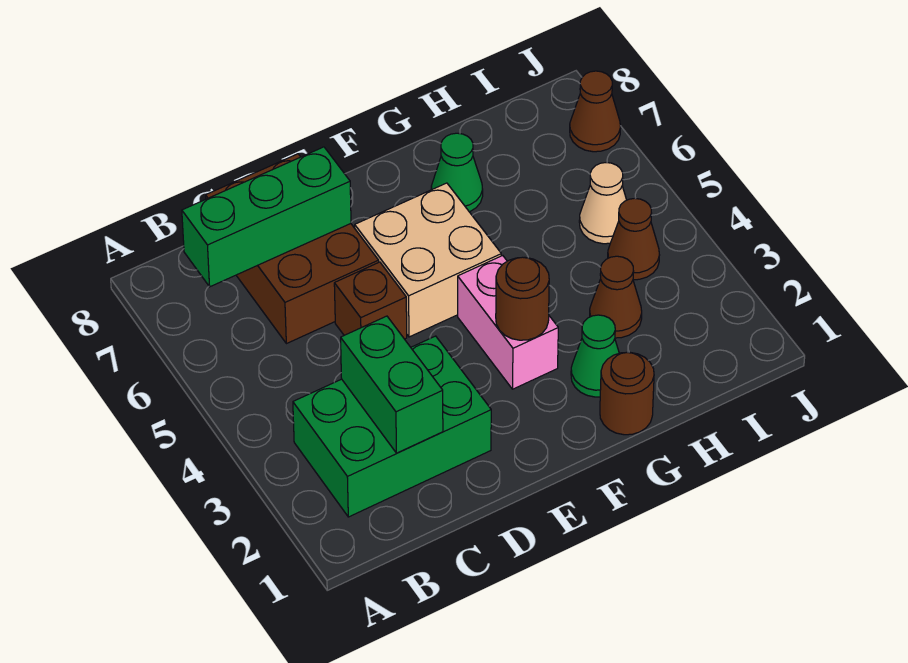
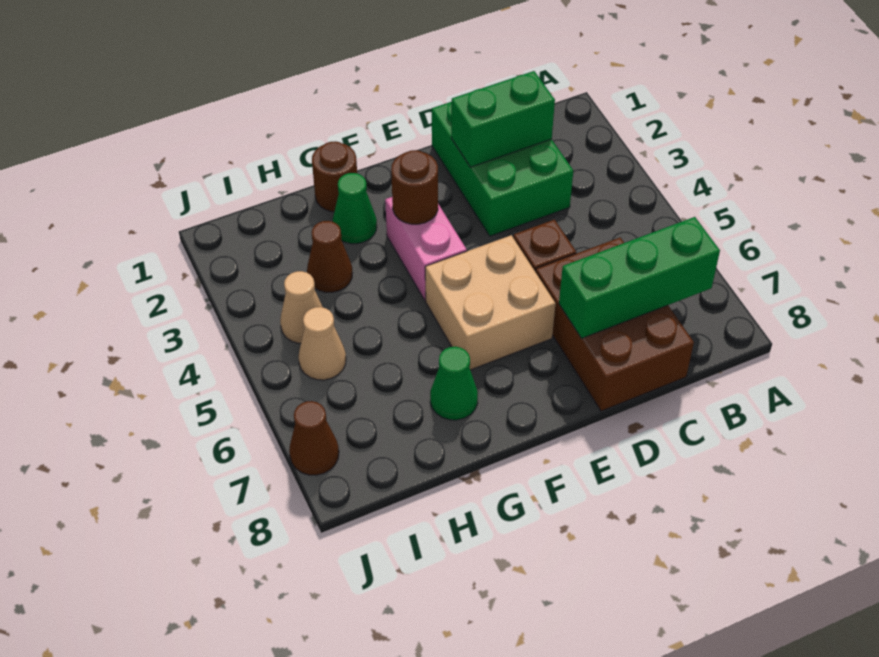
green 2x3 brick [293,336,491,517] -> green 2x3 brick turned to [432,102,573,236]
green 1x2 brick [341,316,443,453] -> green 1x2 brick turned to [451,71,555,167]
brown 1x1 cone [608,198,659,280] -> tan 1x1 cone [280,271,323,343]

